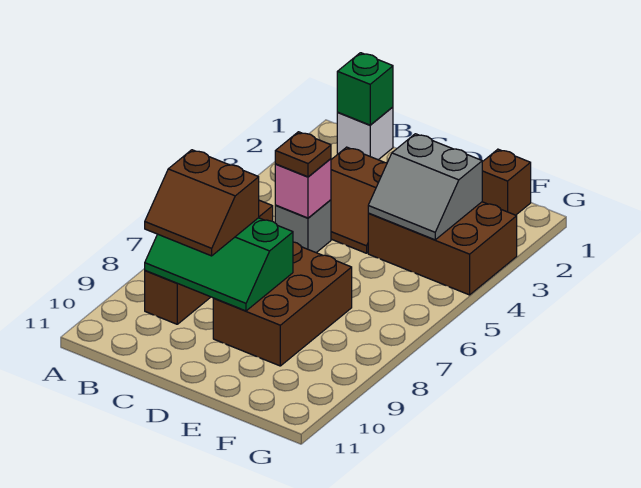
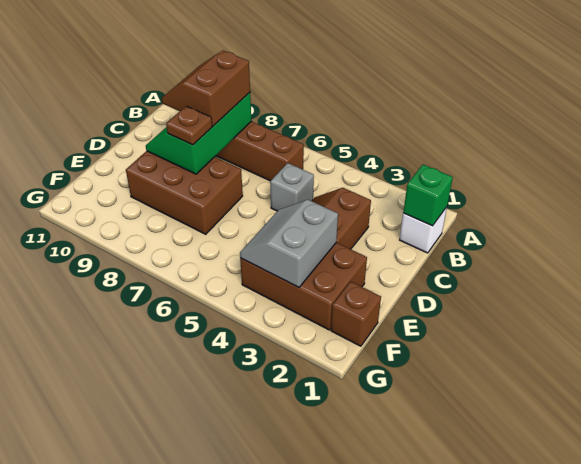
pink 1x1 brick [275,159,331,218] -> none
brown 1x1 plate [275,132,331,177] -> brown 1x1 plate moved to [166,106,212,145]
brown 2x3 brick [368,202,517,295] -> brown 2x3 brick turned to [240,243,367,330]

